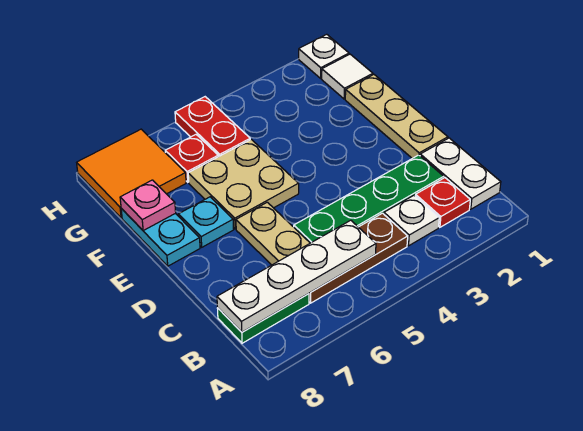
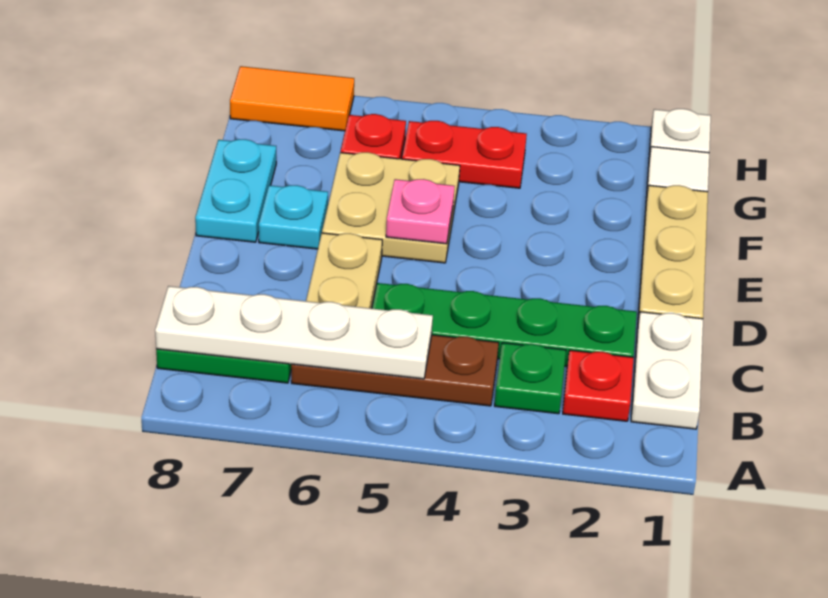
white 1x1 plate [384,195,439,246] -> green 1x1 plate [494,343,566,414]
pink 1x1 plate [120,180,176,231] -> pink 1x1 plate moved to [386,179,455,244]
red 1x2 plate [175,97,250,157] -> red 1x2 plate turned to [402,121,527,188]
orange 2x2 tile [77,129,186,218] -> orange 1x2 tile [230,66,354,131]

